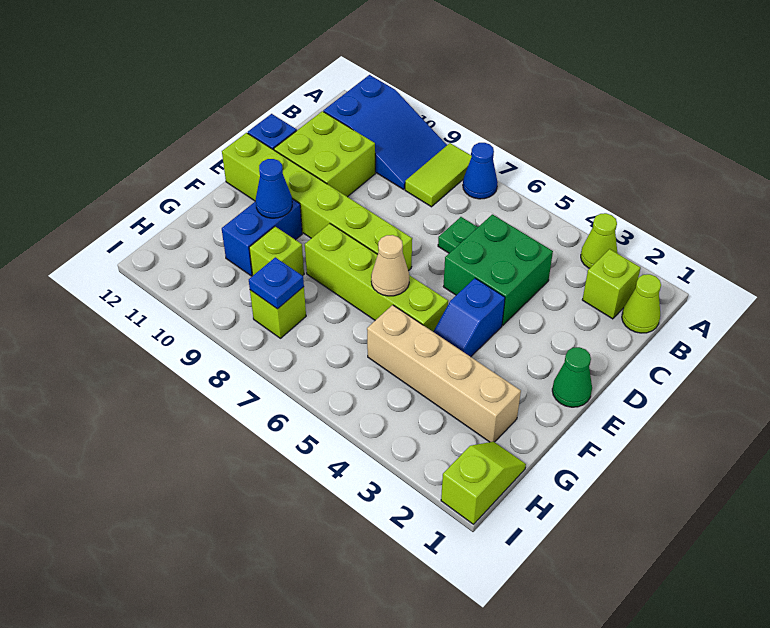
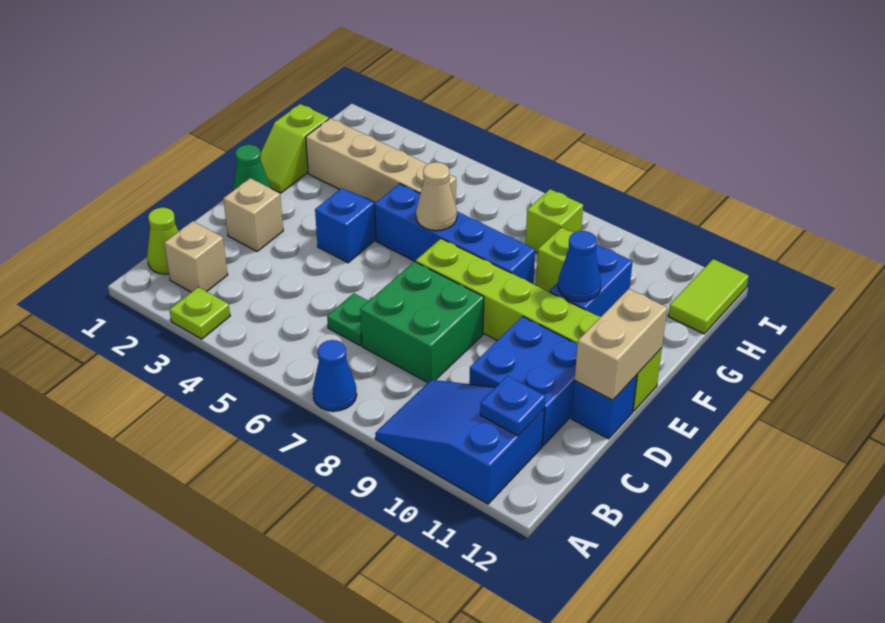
lime 1x1 cone [581,213,617,268] -> lime 1x1 plate [169,287,230,339]
lime 1x2 tile [405,143,472,207] -> lime 1x2 tile moved to [668,259,749,334]
lime 1x1 brick [582,249,641,319] -> tan 1x1 brick [164,221,228,292]
green 2x2 brick [443,214,553,325] -> green 2x2 brick moved to [360,261,484,383]
lime 2x2 brick [274,111,375,197] -> blue 2x2 brick [470,316,578,445]
none -> tan 1x1 brick [223,178,283,251]
none -> tan 1x2 brick [575,289,667,400]
lime 1x4 brick [305,223,448,332] -> blue 1x4 brick [375,184,535,284]
lime 1x2 slope [441,442,526,524] -> lime 1x2 slope moved to [260,104,329,193]
blue 1x1 plate [249,257,304,309] -> blue 1x1 plate moved to [480,376,545,436]

